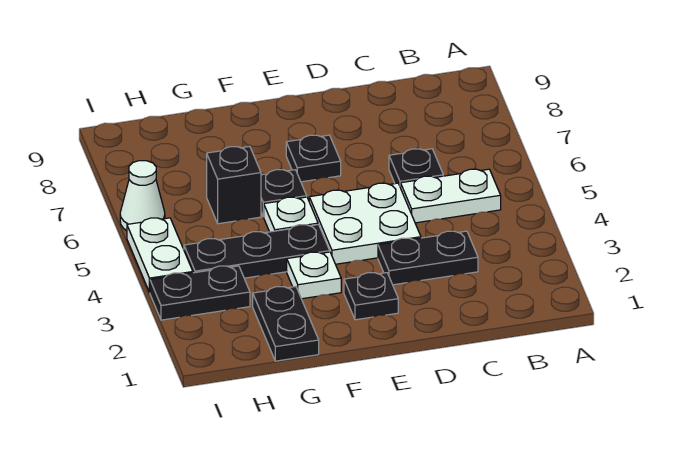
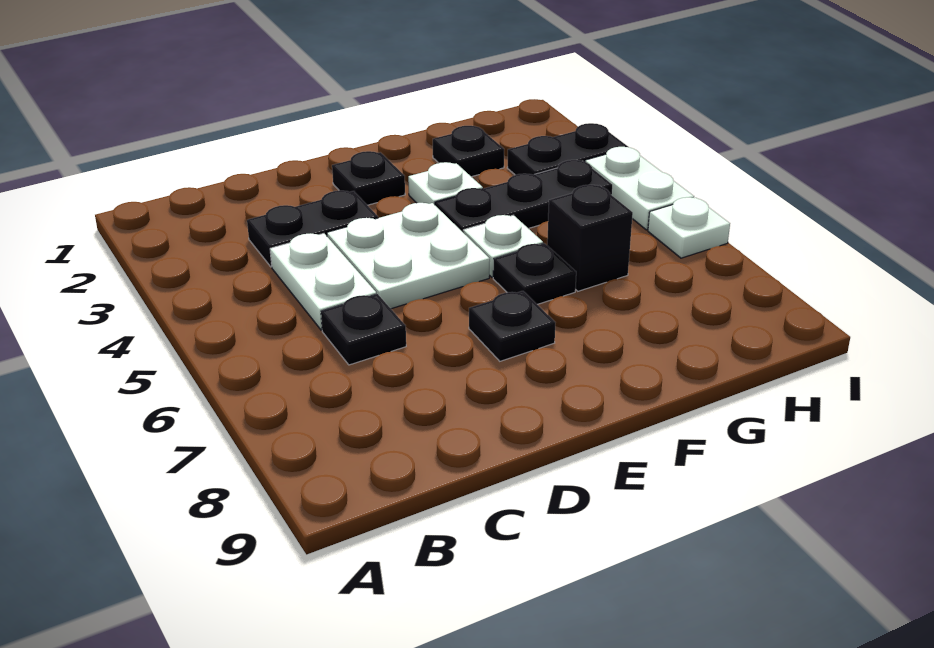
white 1x2 plate [401,169,501,223] -> white 1x2 plate turned to [270,233,376,330]
black 1x2 plate [253,287,319,361] -> black 1x1 plate [433,126,504,177]
white 1x1 cone [120,161,165,231] -> white 1x1 plate [648,197,730,258]

